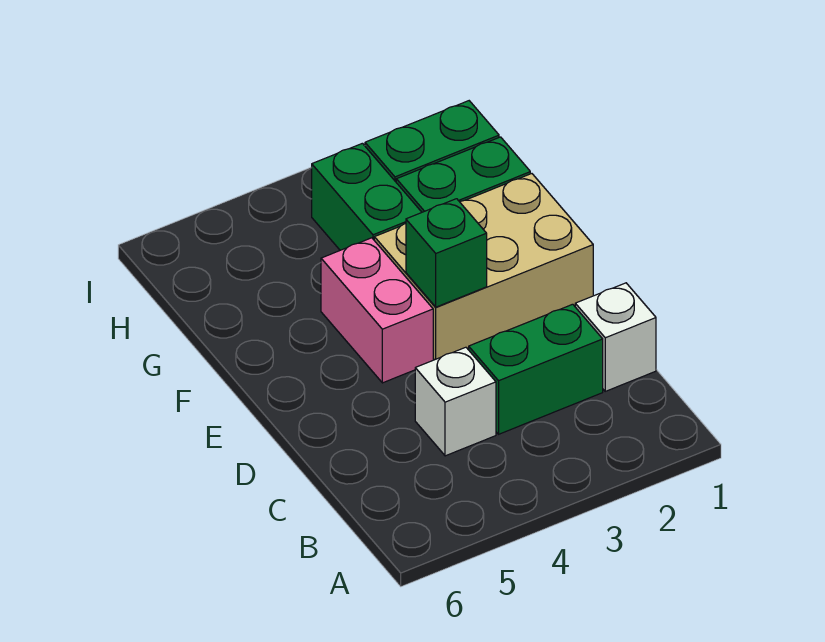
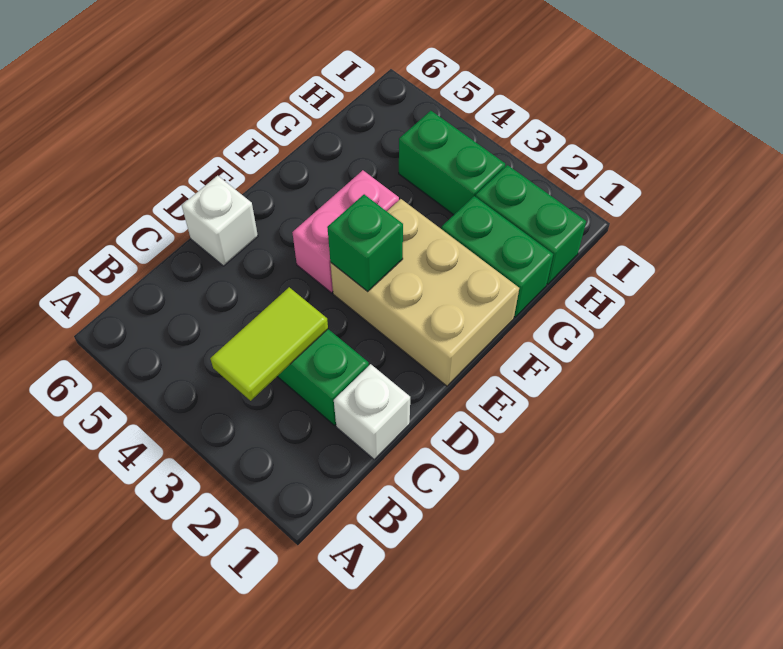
none -> lime 1x2 tile [210,287,328,401]
white 1x1 brick [415,347,496,456] -> white 1x1 brick moved to [182,176,258,266]
green 1x2 brick [312,143,422,250] -> green 1x2 brick turned to [399,111,505,215]

